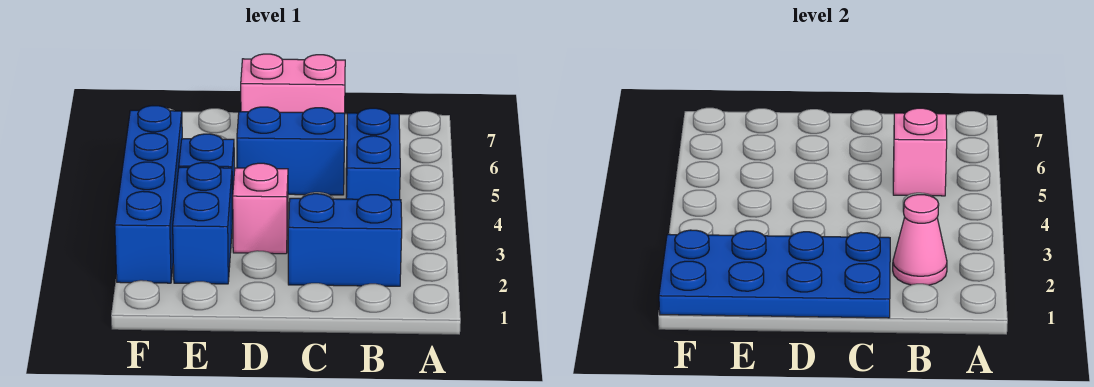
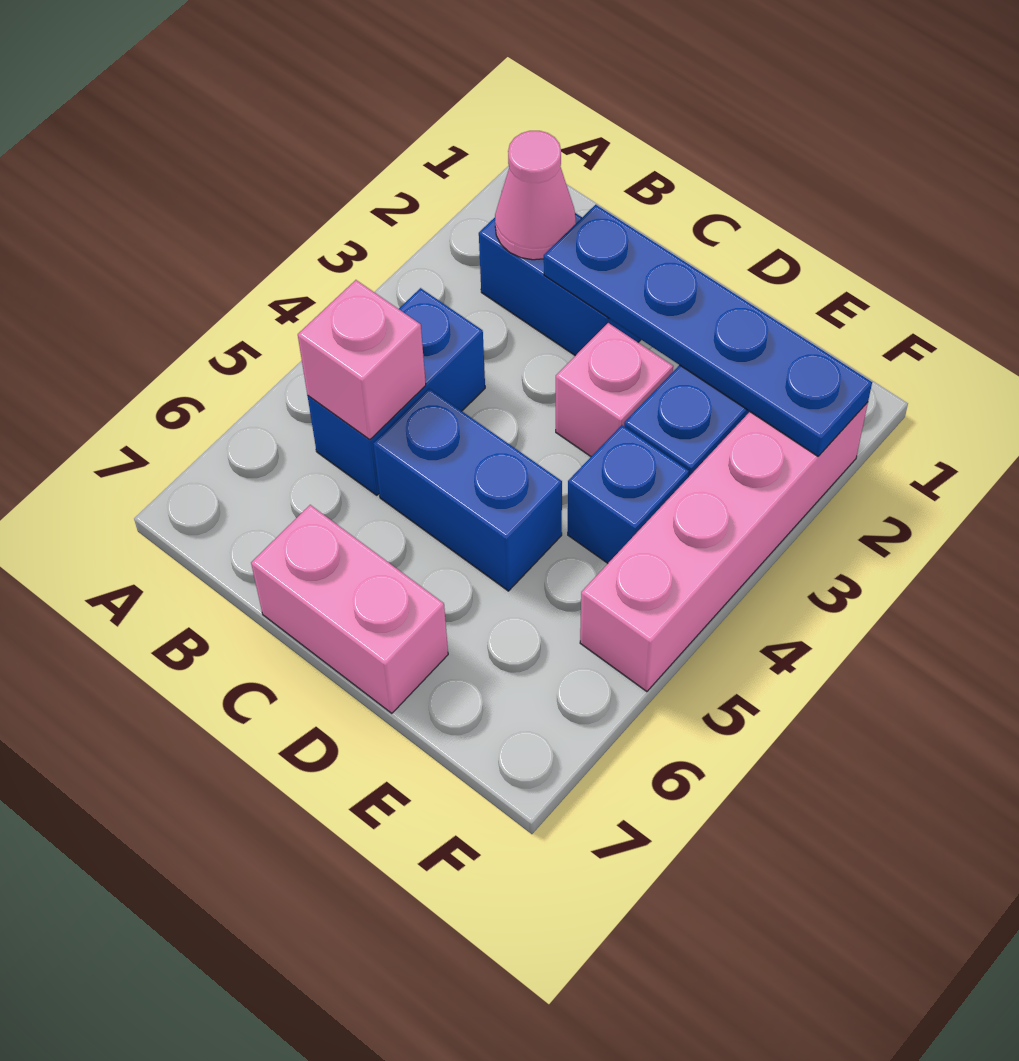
blue 2x4 plate [659,230,890,318] -> blue 1x4 plate [544,205,872,456]
blue 1x4 brick [115,106,182,283] -> pink 1x4 brick [580,402,868,692]

